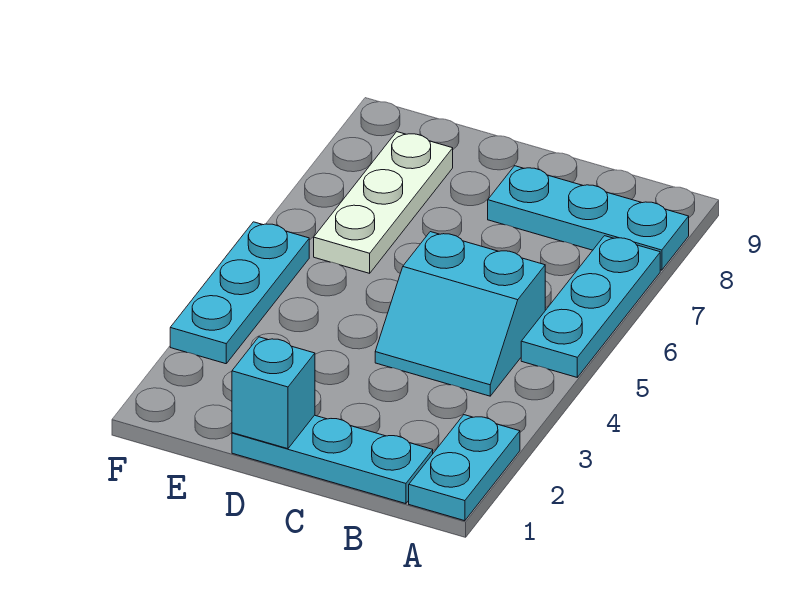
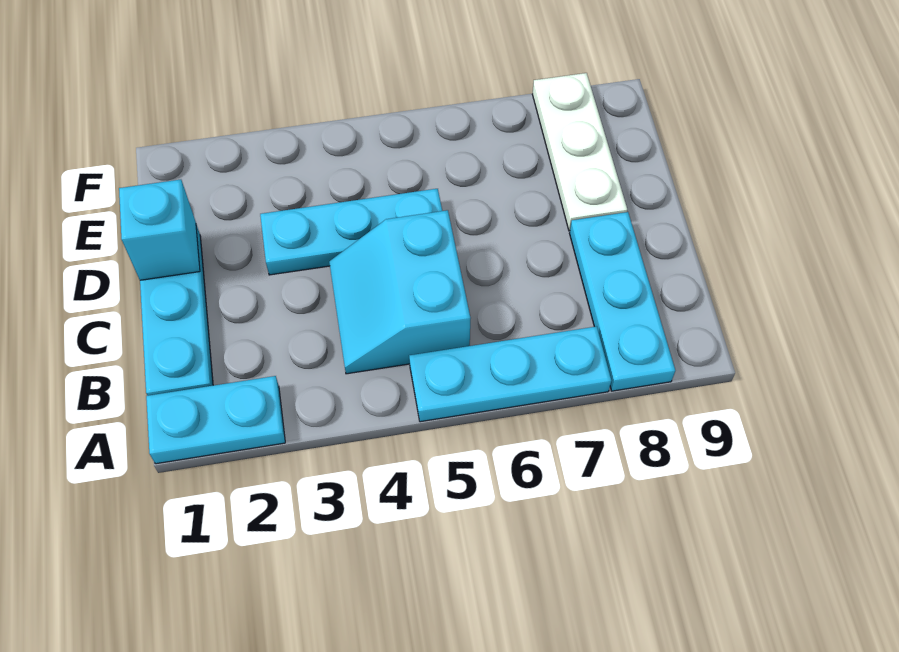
white 1x3 plate [314,132,453,273] -> white 1x3 plate turned to [532,73,627,231]
cyan 1x3 plate [170,222,309,364] -> cyan 1x3 plate moved to [260,189,442,275]

